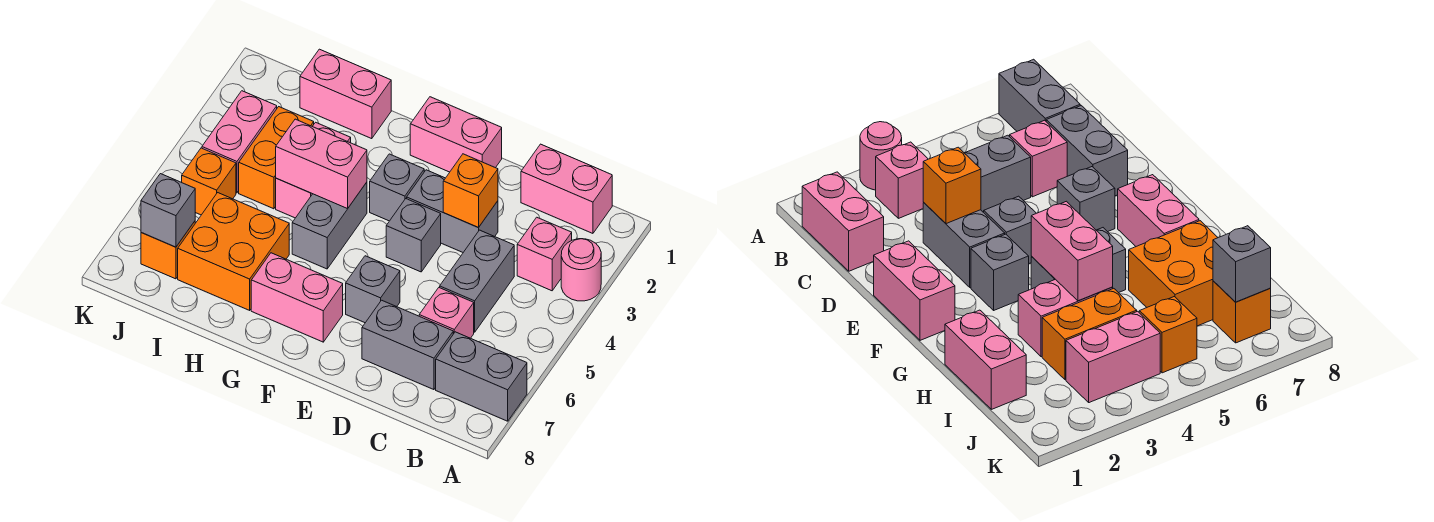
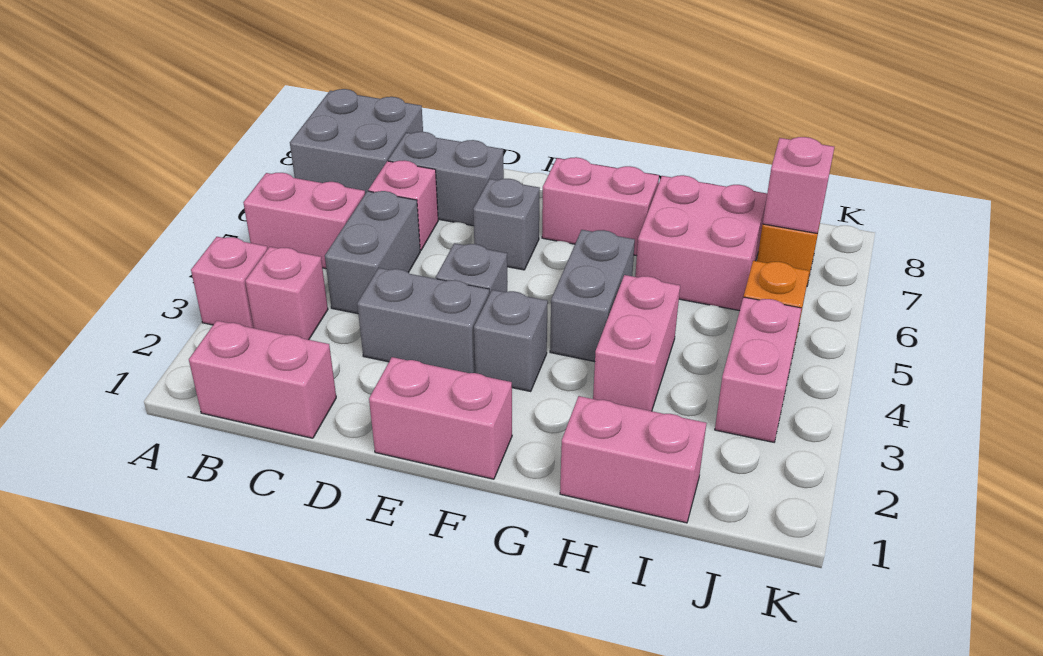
pink 1x1 round brick [561,239,601,301] -> pink 1x1 brick [191,237,268,328]
grey 1x2 brick [436,332,527,421] -> grey 2x2 brick [290,89,423,194]
orange 1x1 brick [443,154,498,228] -> none
pink 1x2 brick [276,119,367,209] -> pink 1x2 brick moved to [243,173,365,269]
orange 2x2 brick [178,193,289,310] -> pink 2x2 brick [635,175,767,311]
orange 1x2 brick [239,107,314,209] -> none
grey 1x1 brick [141,174,195,247] -> pink 1x1 brick [763,137,834,233]

